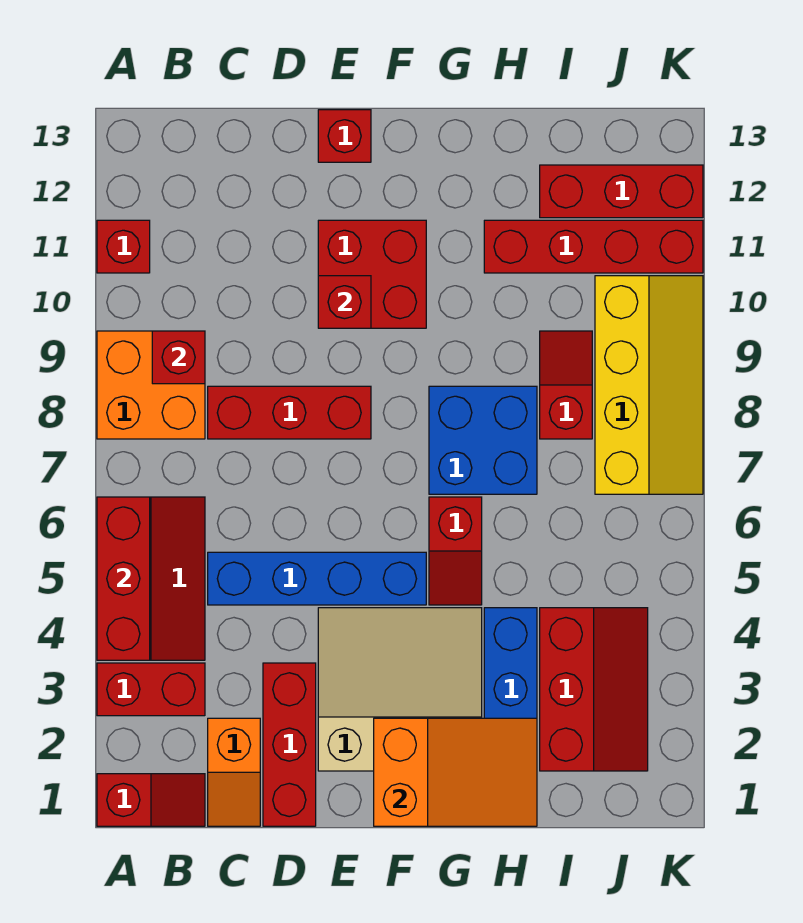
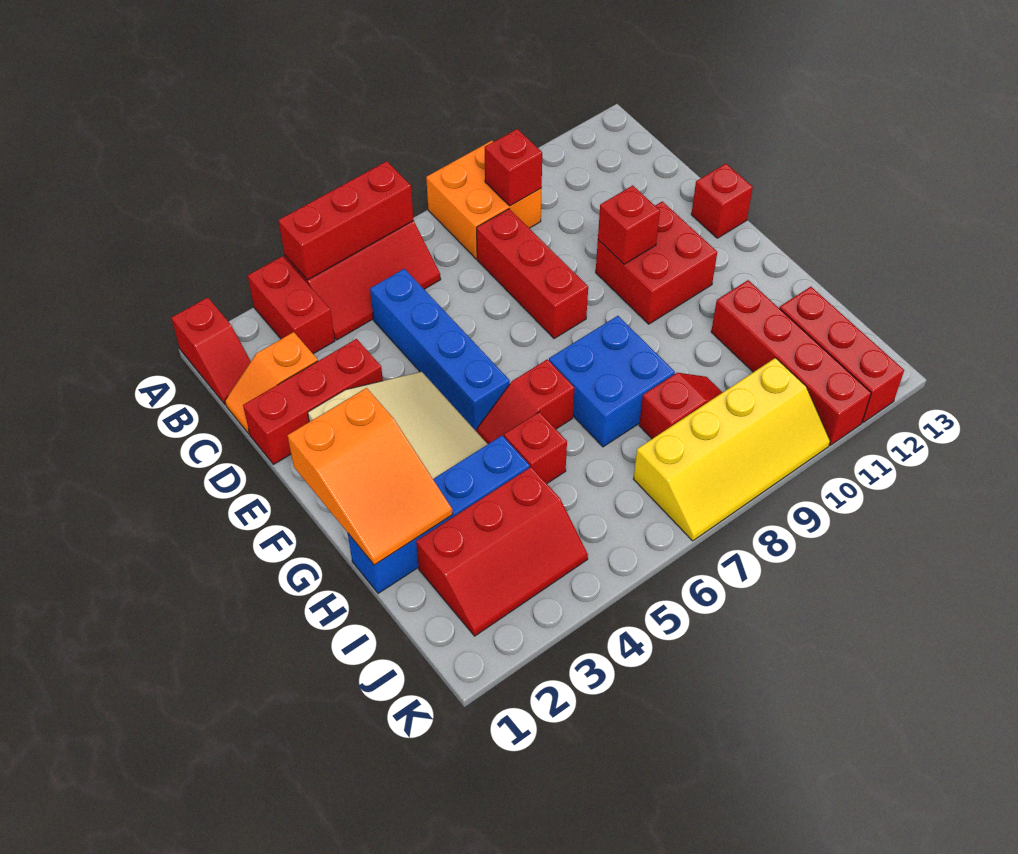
red 1x1 brick [97,220,150,273] -> red 1x1 brick moved to [504,412,567,484]

